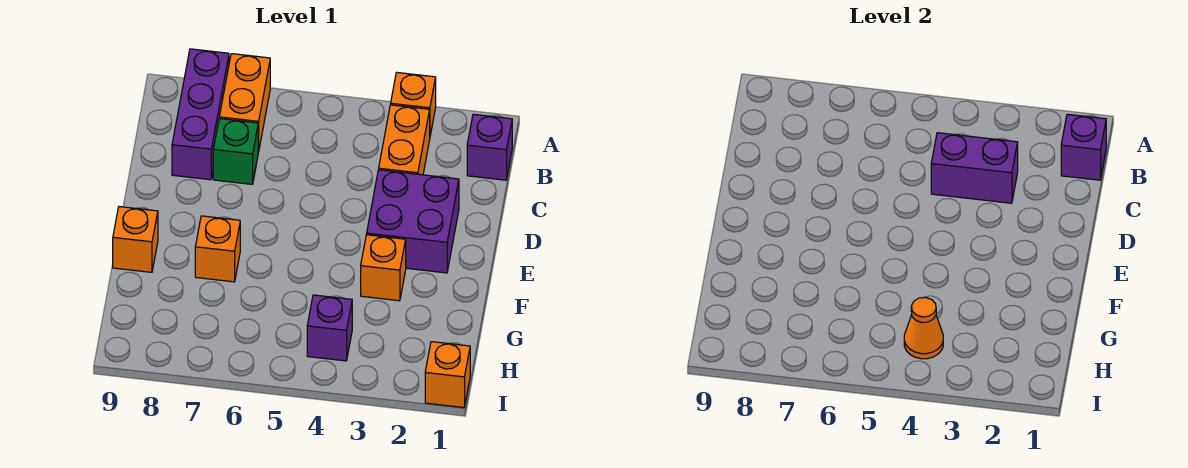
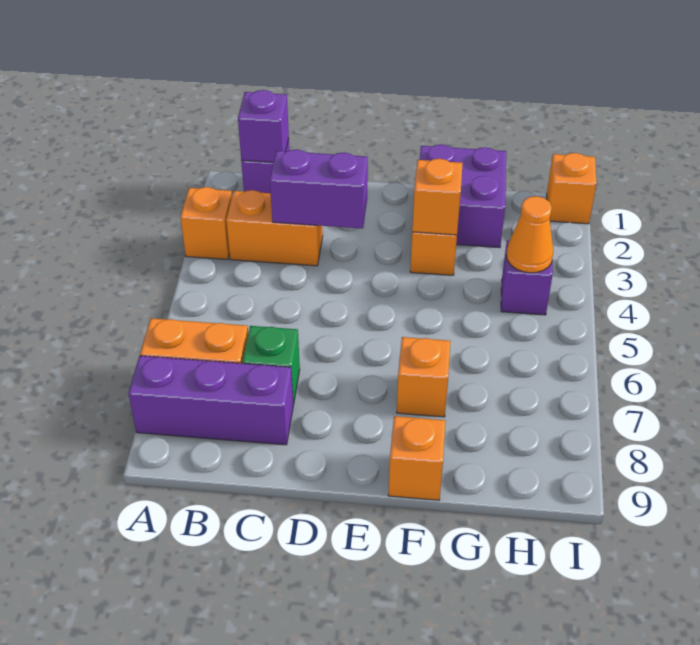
purple 1x2 brick [931,133,1018,203] -> purple 1x2 brick turned to [270,149,368,229]
purple 2x2 brick [367,170,459,273] -> purple 2x2 brick moved to [419,144,506,248]
none -> orange 1x1 brick [412,159,463,235]

